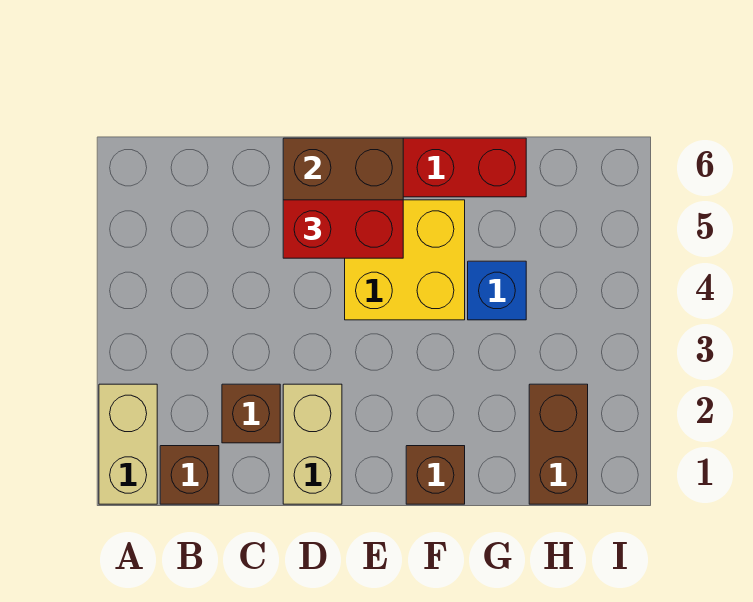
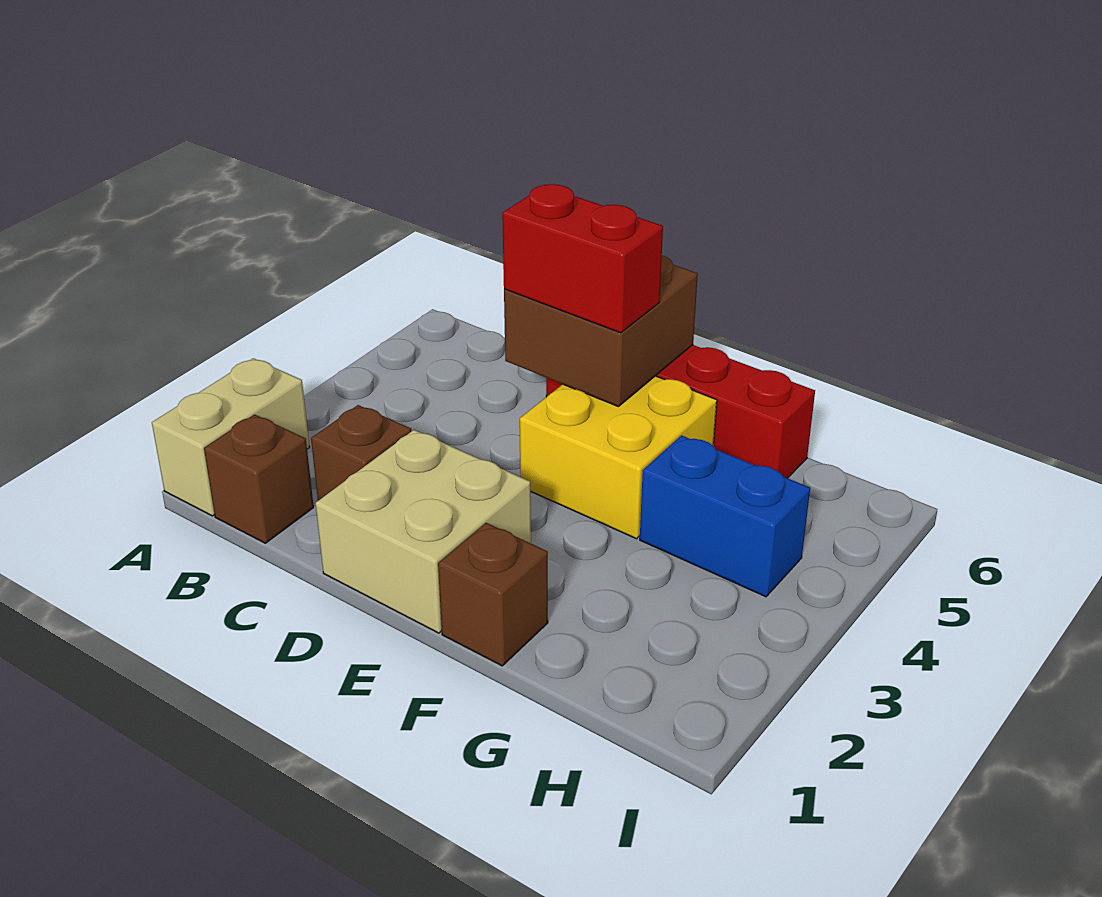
tan 1x2 brick [283,384,342,504] -> tan 2x2 brick [316,430,531,633]
blue 1x1 brick [468,261,526,320] -> blue 1x2 brick [640,436,810,597]
brown 1x2 brick [529,384,588,504] -> none

